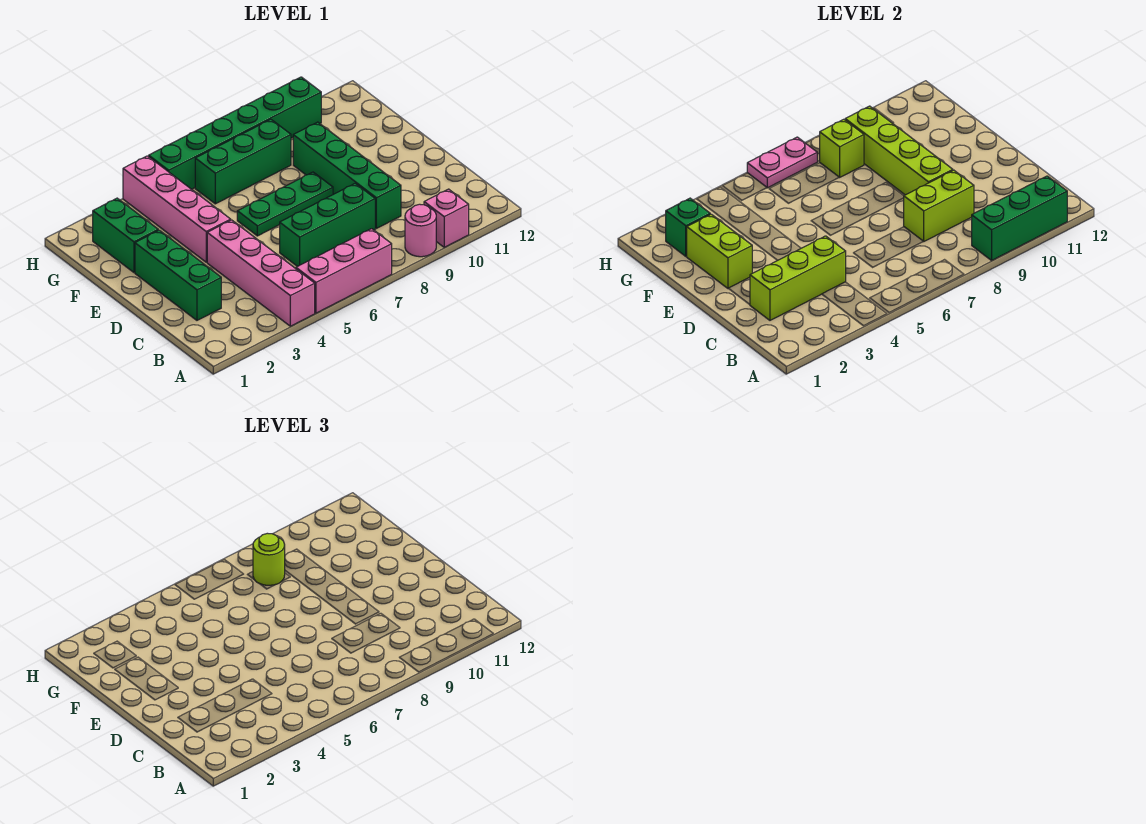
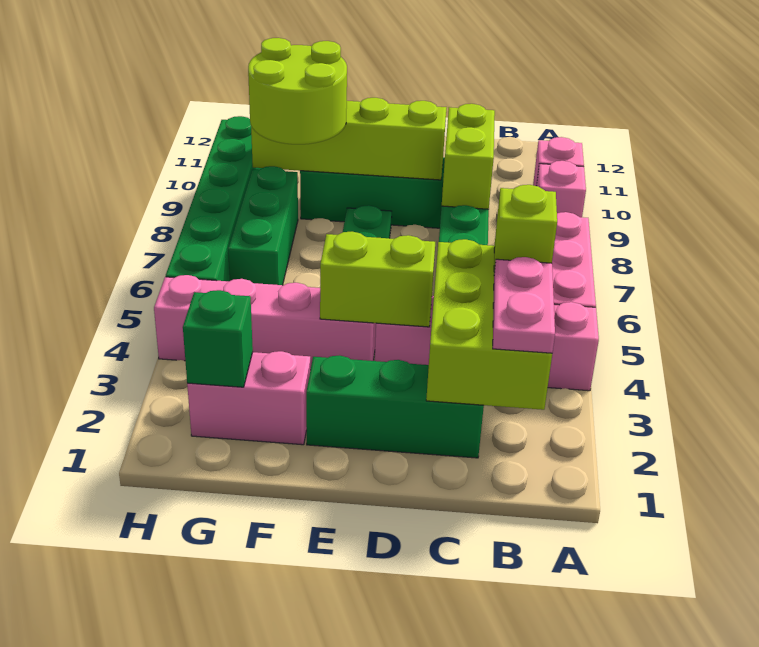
pink 1x1 round brick [405,204,436,257] -> pink 1x1 brick [536,161,586,217]
green 1x3 brick [972,176,1067,260] -> none
lime 1x3 brick [750,236,846,320] -> lime 2x3 brick [426,239,552,410]
lime 1x2 brick [686,214,752,288] -> lime 1x2 brick moved to [320,232,435,327]
green 1x2 brick [93,198,158,272] -> pink 1x2 brick [187,351,310,445]
lime 1x1 brick [820,119,864,177] -> lime 1x1 brick moved to [494,185,557,272]
lime 1x1 round brick [253,533,285,585] -> lime 2x2 round brick [248,38,347,144]
pink 1x2 plate [747,137,817,188] -> pink 1x2 plate moved to [493,257,555,353]

